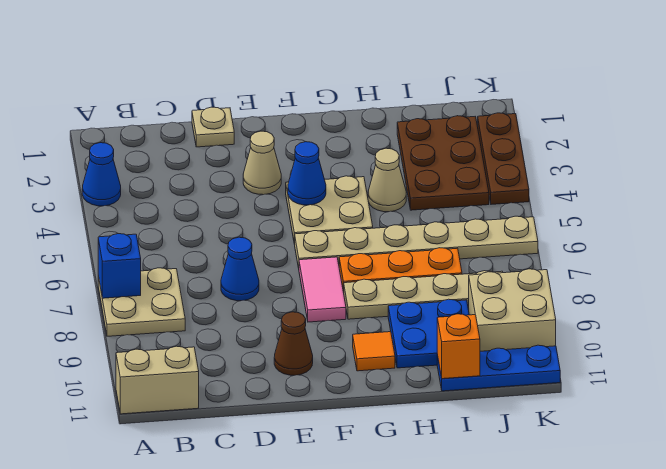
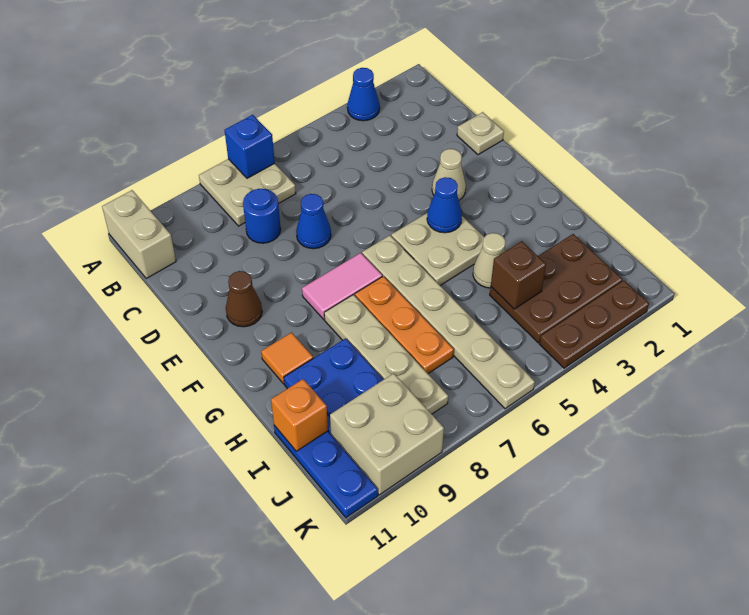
none -> blue 1x1 round brick [243,189,281,243]
none -> brown 1x1 brick [491,241,546,309]

